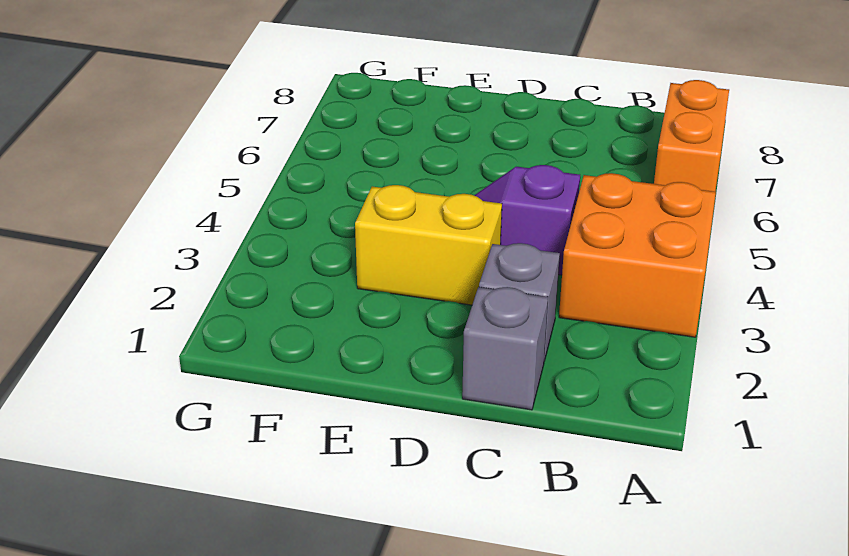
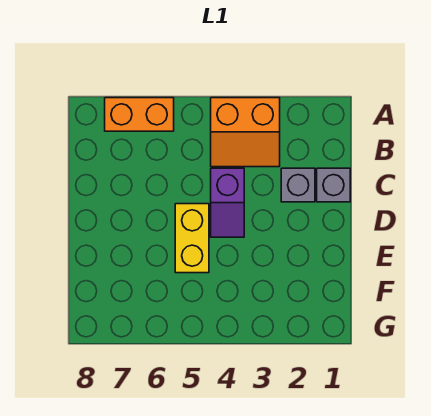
orange 2x2 brick [559,173,716,337] -> orange 2x2 slope [211,98,280,167]
yellow 1x2 brick [355,185,502,305] -> yellow 1x2 brick moved to [175,204,209,273]

